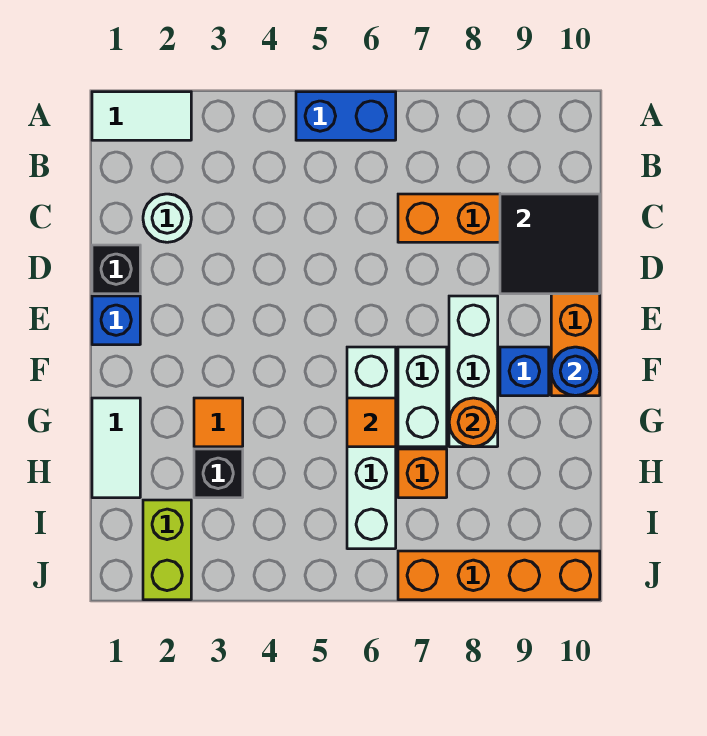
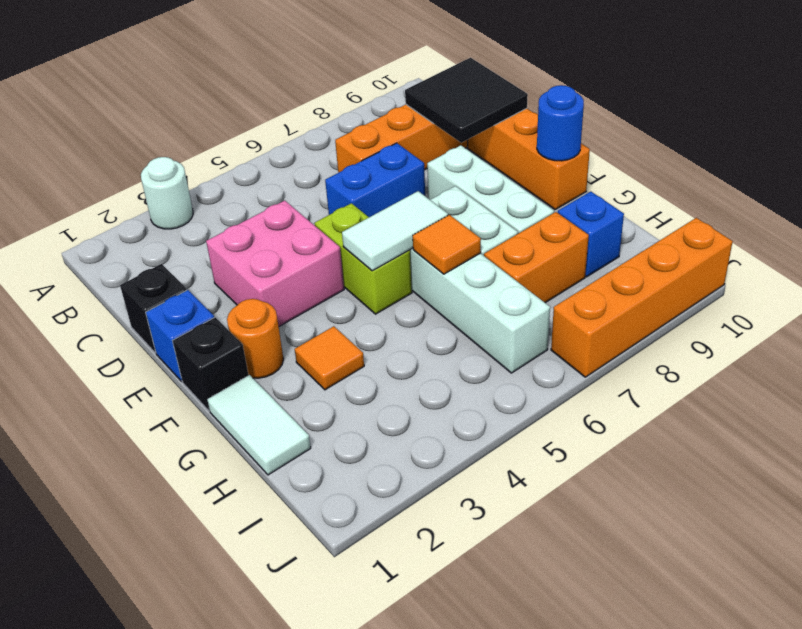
white 1x2 tile [92,92,191,140] -> white 1x2 tile moved to [342,191,448,271]
blue 1x2 brick [296,92,396,140] -> blue 1x2 brick moved to [325,143,425,217]
white 1x1 round brick [143,194,191,242] -> white 1x1 round brick moved to [141,157,193,229]
none -> pink 2x2 brick [206,201,344,326]
blue 1x1 brick [500,347,549,396] -> blue 1x1 brick moved to [557,192,624,277]
orange 1x1 round brick [449,398,498,447] -> orange 1x1 round brick moved to [227,299,284,378]
black 1x1 brick [194,449,243,498] -> black 1x1 brick moved to [173,317,248,411]
orange 1x1 brick [398,449,447,498] -> orange 1x2 brick [484,212,589,303]
lime 1x2 brick [143,500,191,600] -> lime 1x2 brick moved to [314,203,412,314]

